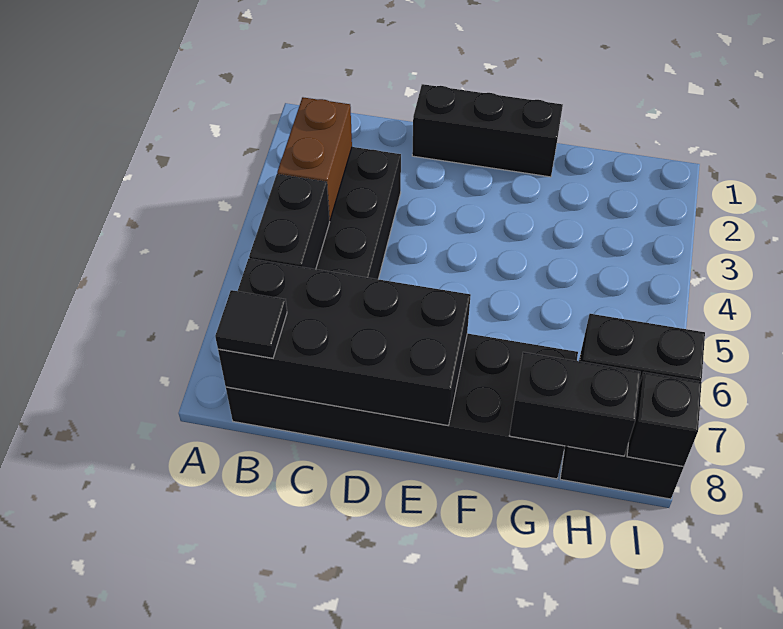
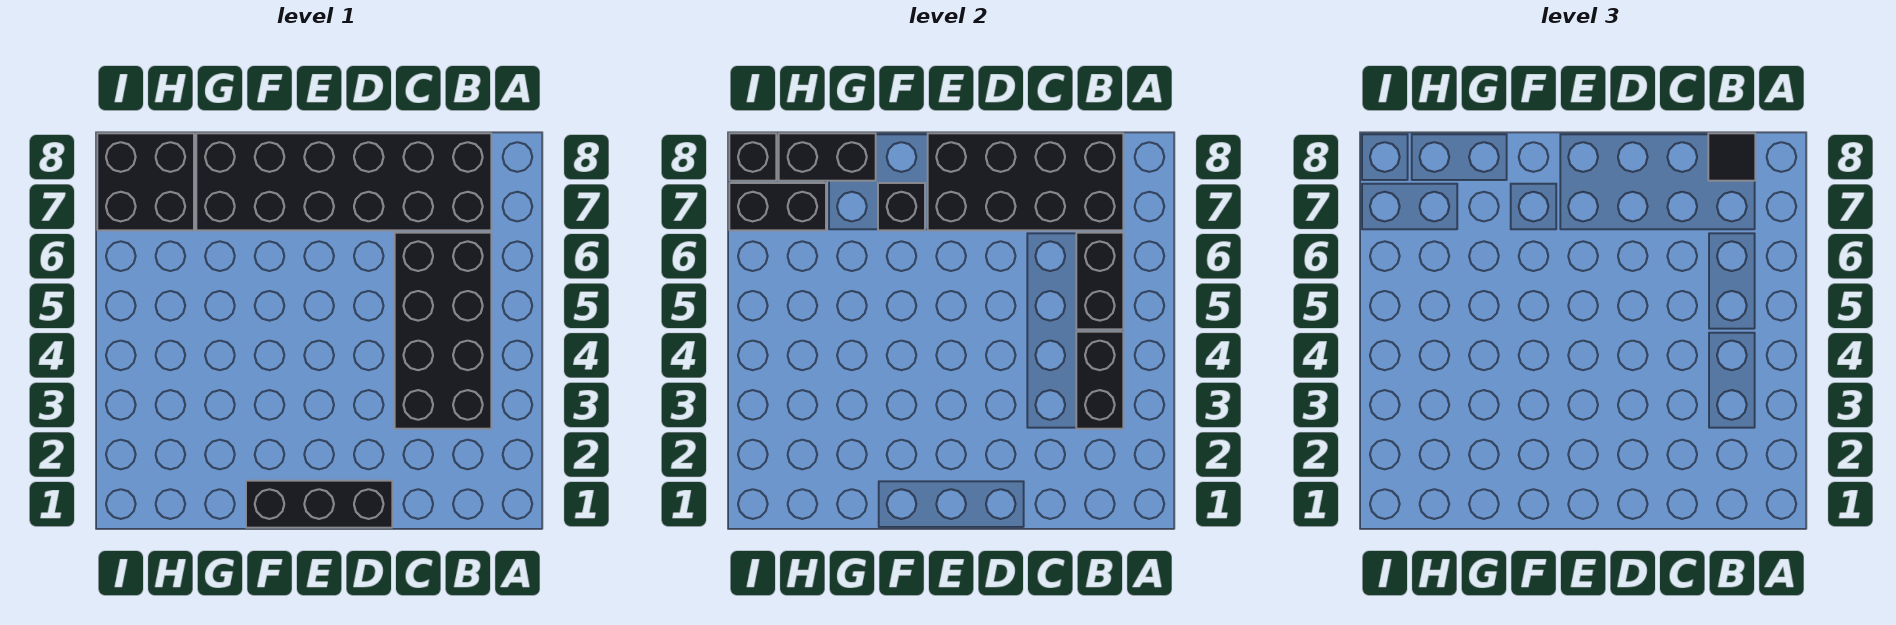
brown 1x2 brick [277,97,352,221] -> black 1x2 brick [1076,332,1123,429]
none -> black 1x1 brick [878,183,925,230]

